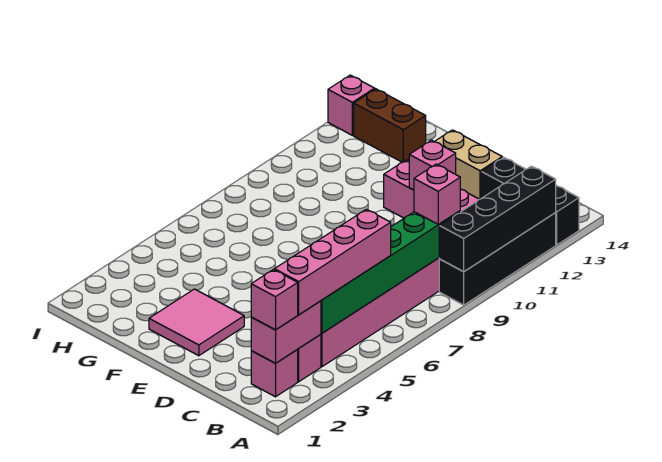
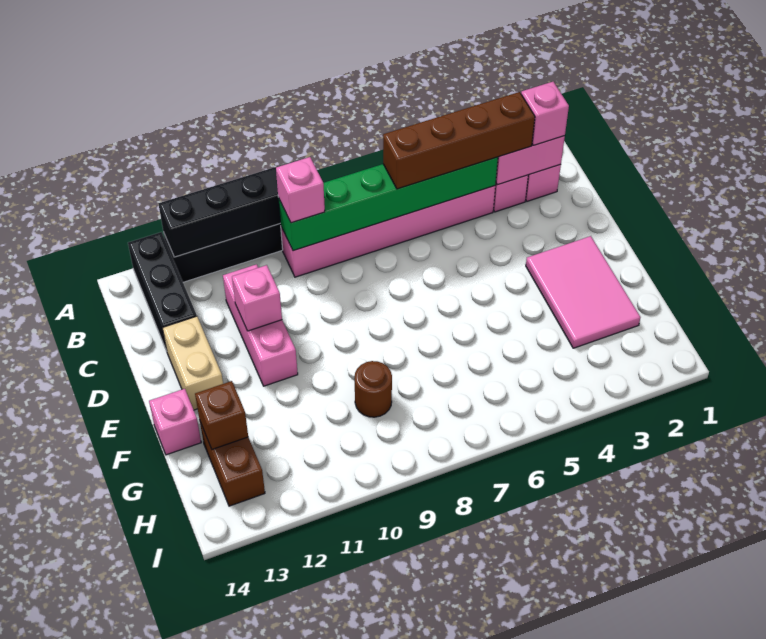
pink 1x4 brick [274,209,391,315] -> brown 1x4 brick [383,92,535,189]
pink 2x2 tile [149,289,244,356] -> pink 2x3 tile [526,236,640,348]
none -> brown 1x1 round brick [354,361,392,417]
none -> brown 1x1 brick [195,381,248,449]
pink 1x1 brick [328,75,375,135] -> pink 1x1 brick moved to [149,389,201,455]

